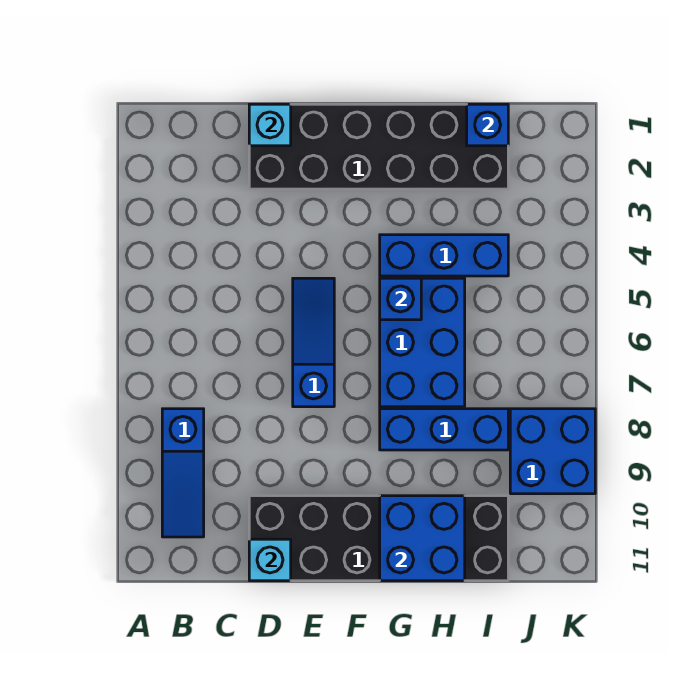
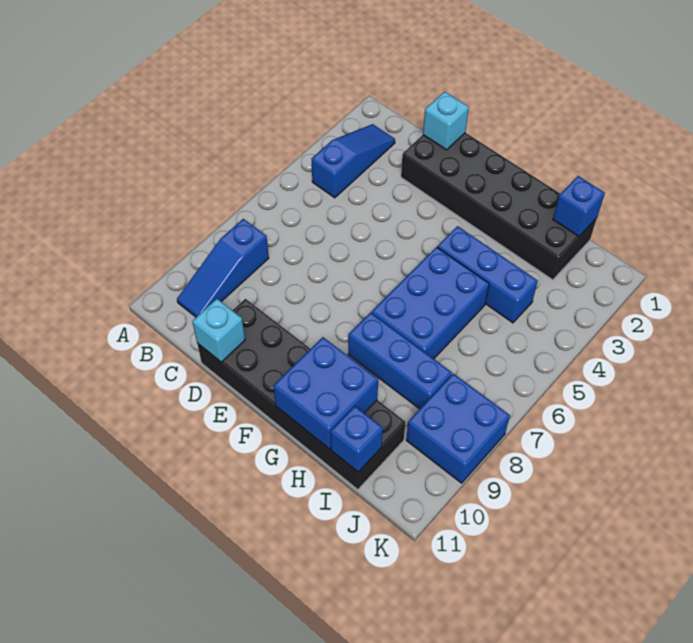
blue 1x3 slope [293,278,334,407] -> blue 1x3 slope moved to [311,124,395,198]
blue 1x1 brick [380,278,421,320] -> blue 1x1 brick moved to [330,406,383,472]

